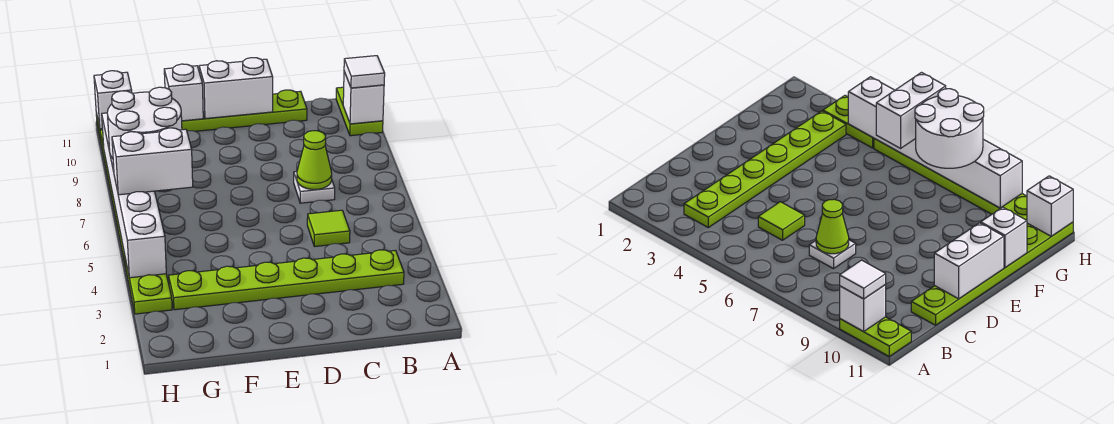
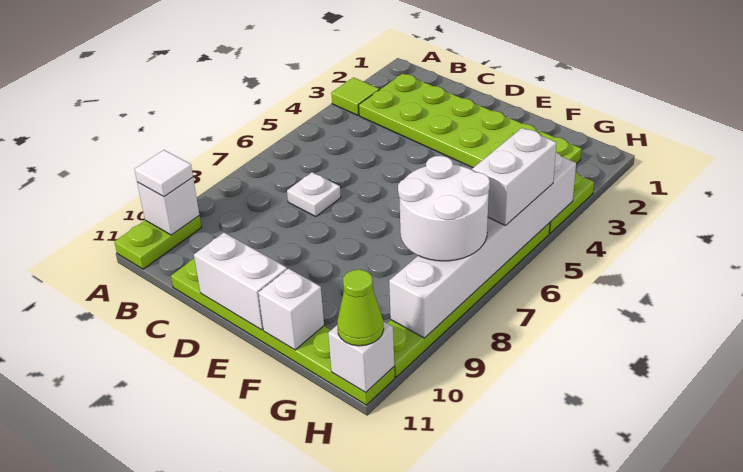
lime 1x6 plate [169,250,404,310] -> lime 2x6 plate [359,74,582,168]
lime 1x1 tile [307,210,350,247] -> lime 1x1 tile moved to [331,78,379,115]
lime 1x1 cone [297,131,332,189] -> lime 1x1 cone moved to [337,270,384,346]
white 1x2 brick [112,128,193,195] -> white 1x2 brick turned to [472,128,556,226]

